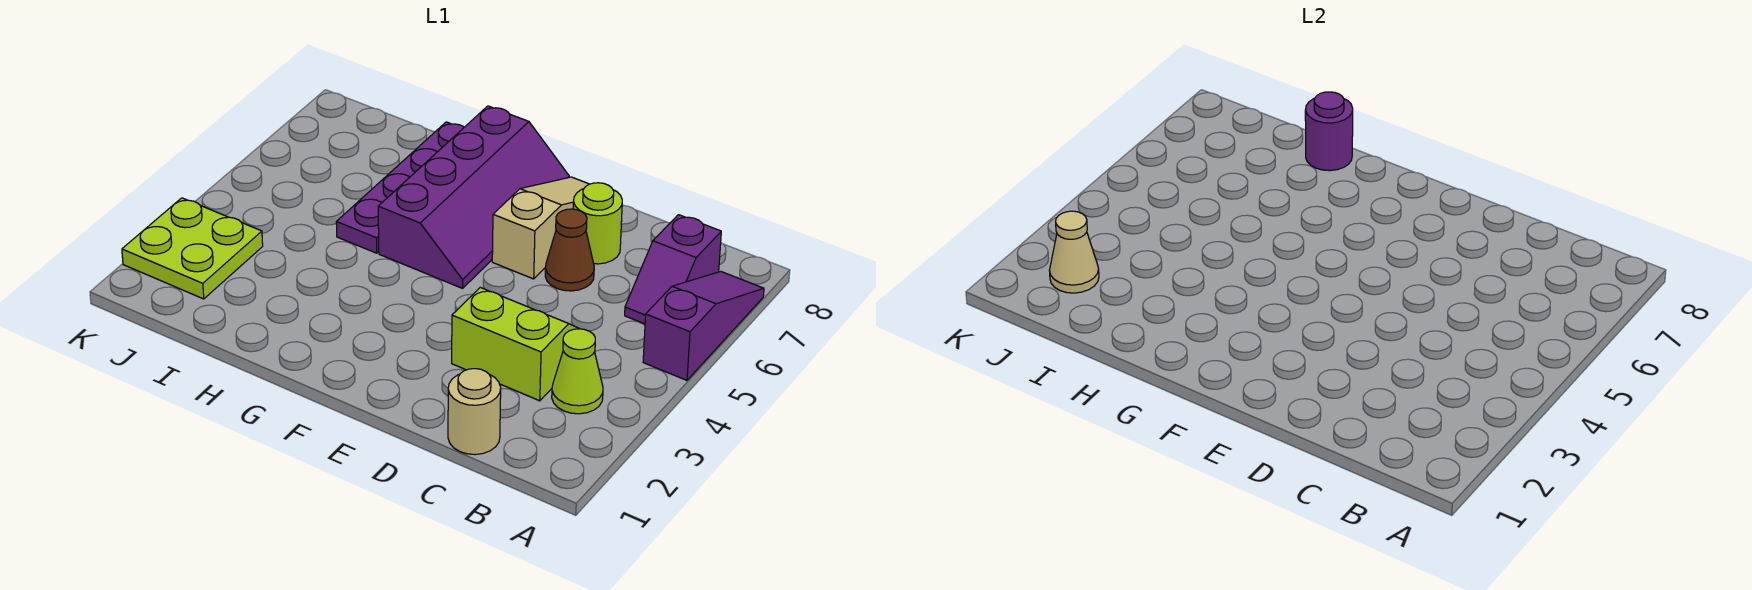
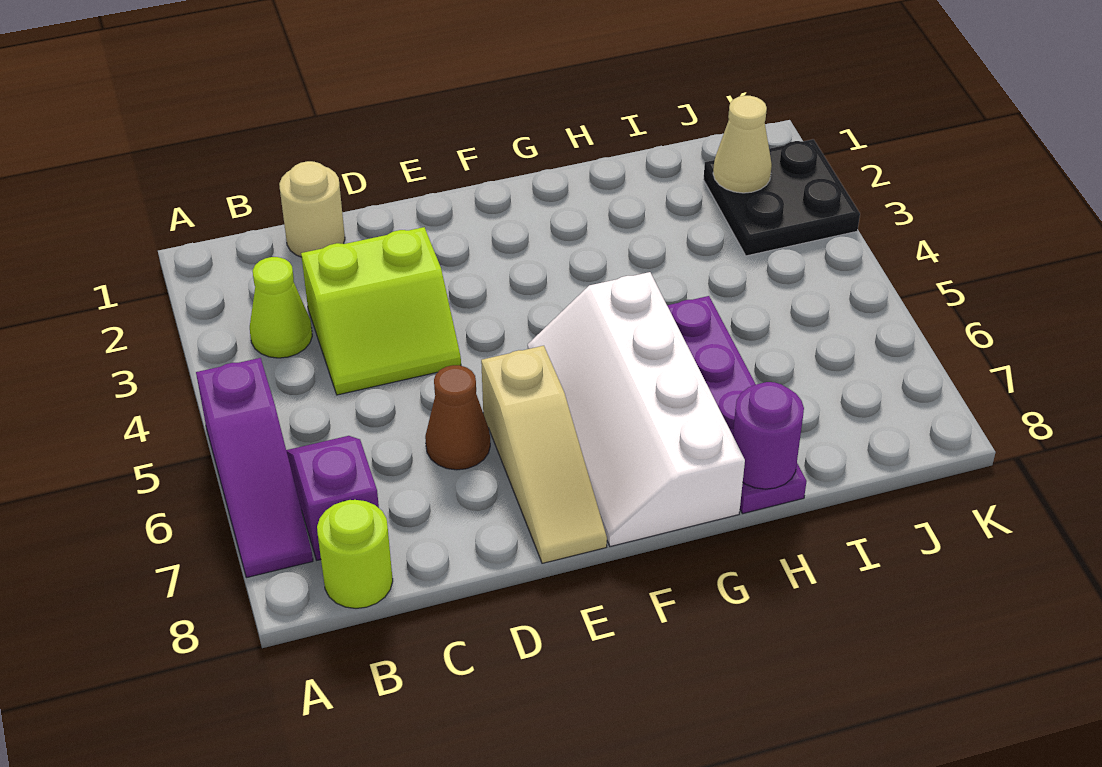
lime 1x1 round brick [573,183,622,264] -> lime 1x1 round brick moved to [317,500,393,608]
purple 2x4 slope [378,106,569,288] -> white 2x4 slope [528,272,745,547]
lime 2x2 plate [122,198,263,299] -> black 2x2 plate [703,139,860,256]

